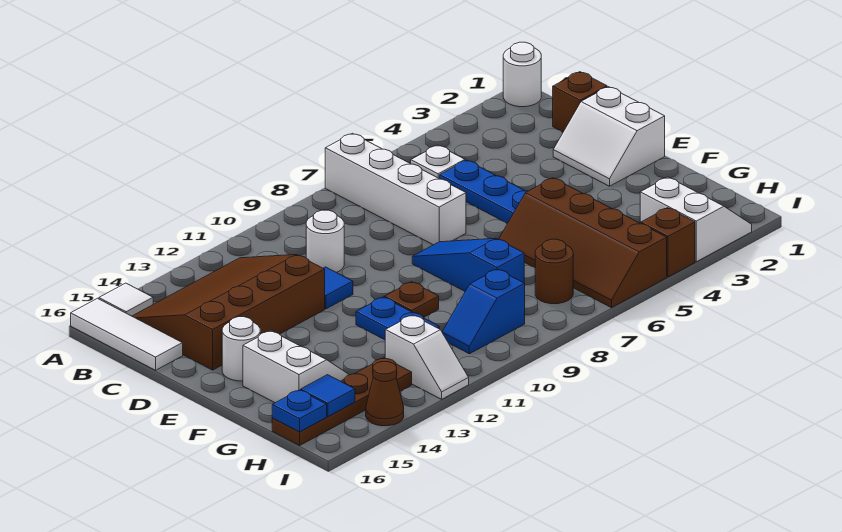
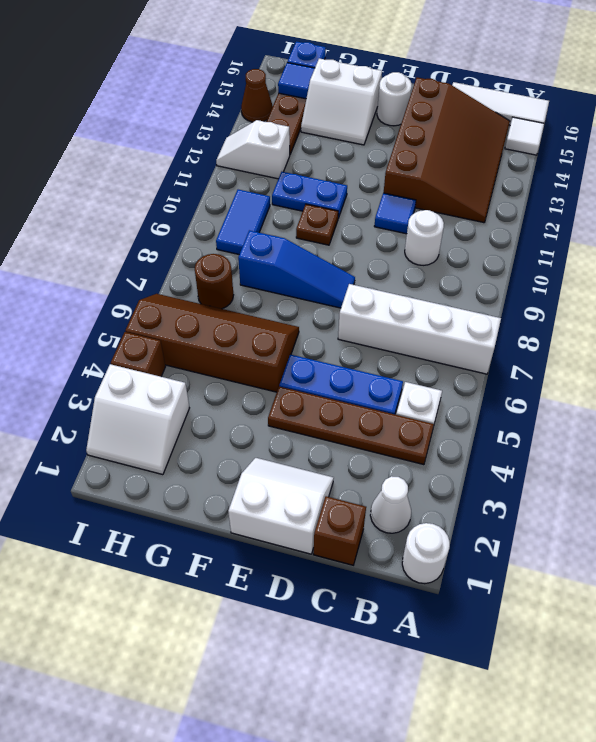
none -> white 1x1 cone [370,476,411,533]
none -> brown 1x4 plate [268,386,434,465]
blue 1x2 slope [442,269,525,354] -> blue 1x2 tile [216,190,270,254]

